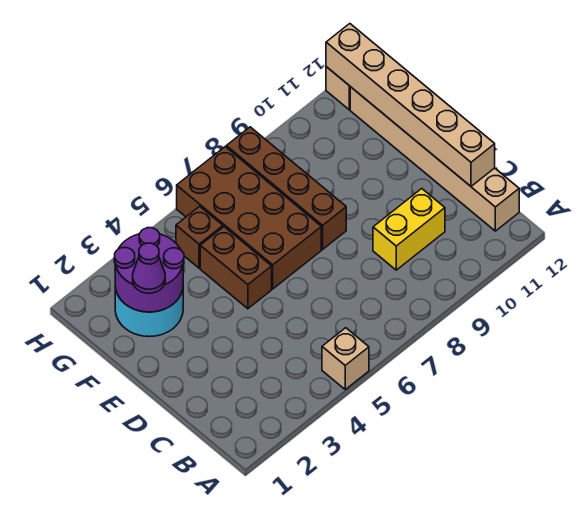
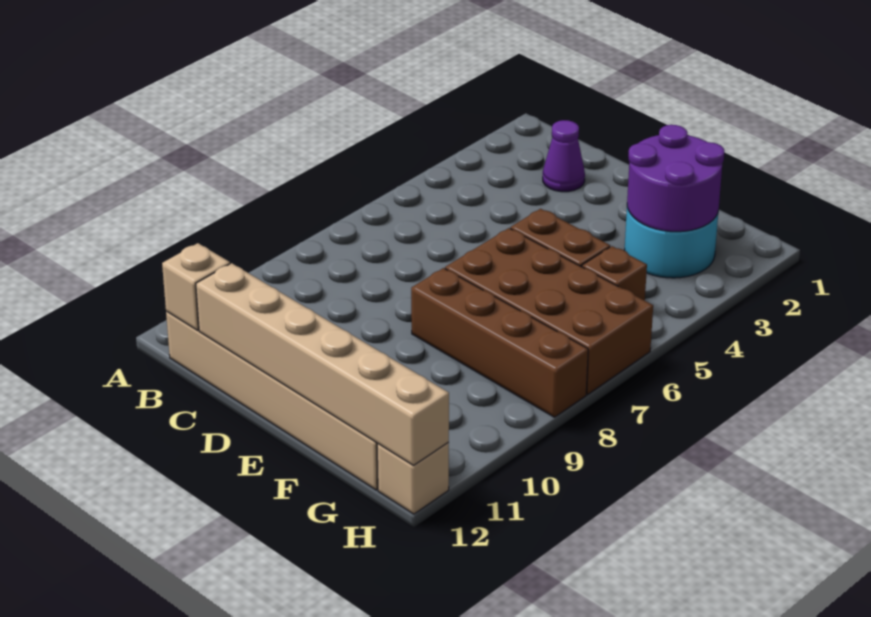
tan 1x1 brick [322,328,369,389] -> tan 1x1 brick moved to [162,243,230,330]
yellow 1x2 brick [373,189,445,270] -> none
purple 1x1 cone [133,243,165,293] -> purple 1x1 cone moved to [543,120,585,192]

